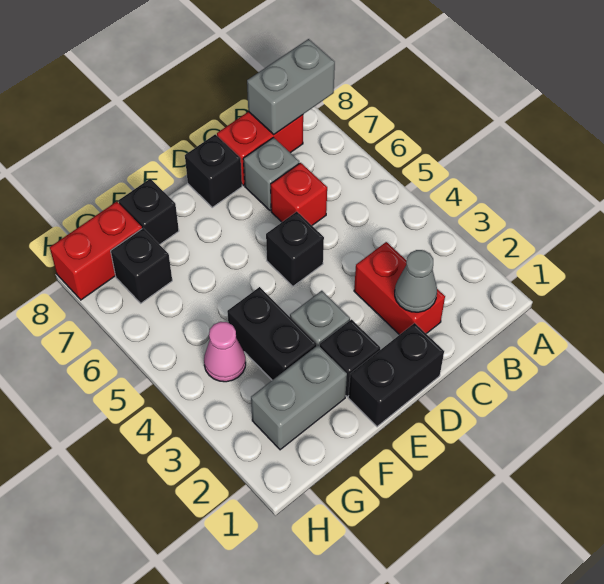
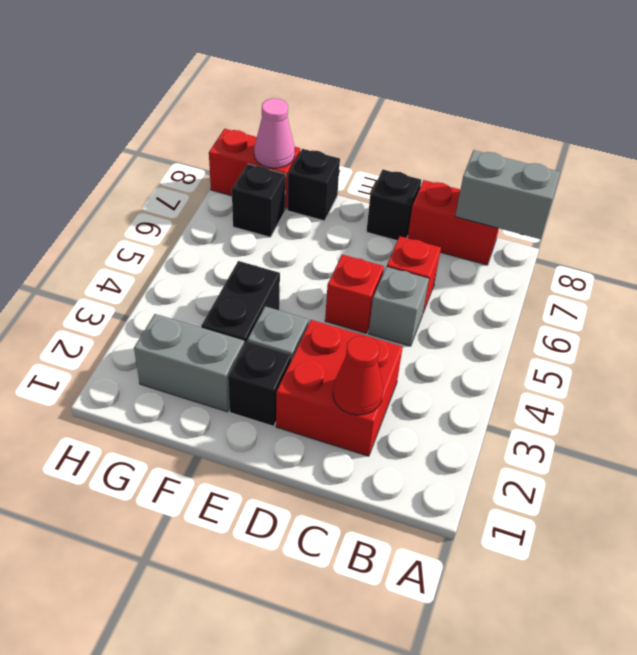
red 1x2 brick [354,242,445,335] -> red 2x2 brick [276,320,403,456]
grey 1x1 cone [395,250,437,312] -> red 1x1 cone [333,336,383,415]
grey 1x1 brick [243,138,299,211] -> grey 1x1 brick moved to [369,267,429,346]
black 1x2 brick [348,323,444,427] -> none
black 1x1 brick [266,212,324,286] -> red 1x1 brick [325,254,384,333]
pink 1x1 cone [204,322,246,382] -> pink 1x1 cone moved to [254,98,295,168]

